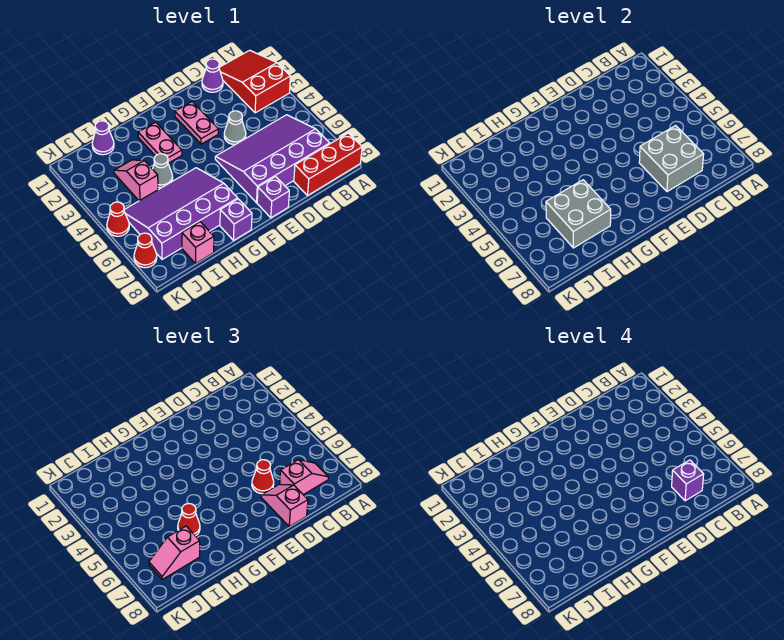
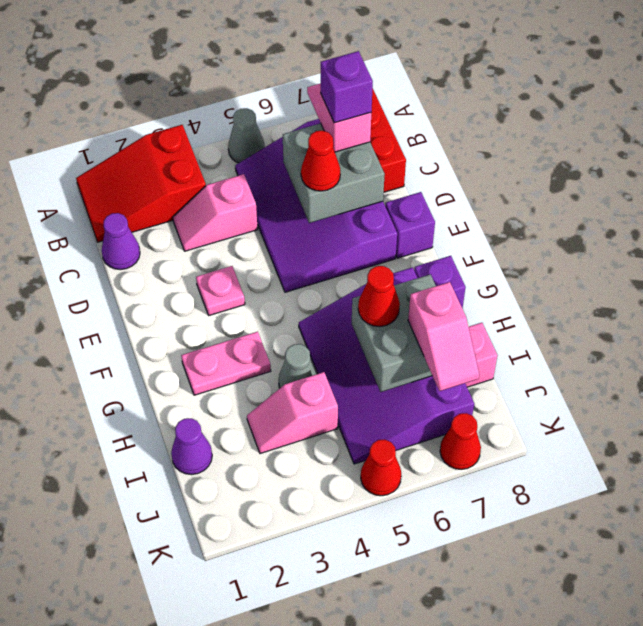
grey 1x1 cone [224,111,246,145] -> grey 1x1 cone moved to [228,108,265,163]
pink 1x2 slope [261,484,308,527] -> pink 1x2 slope moved to [173,174,258,251]
pink 1x2 plate [175,102,218,144] -> pink 1x1 plate [196,266,245,315]

